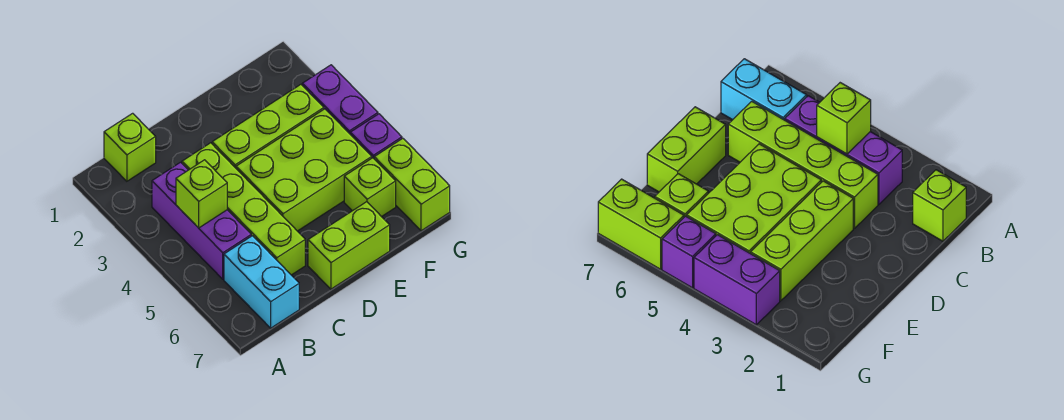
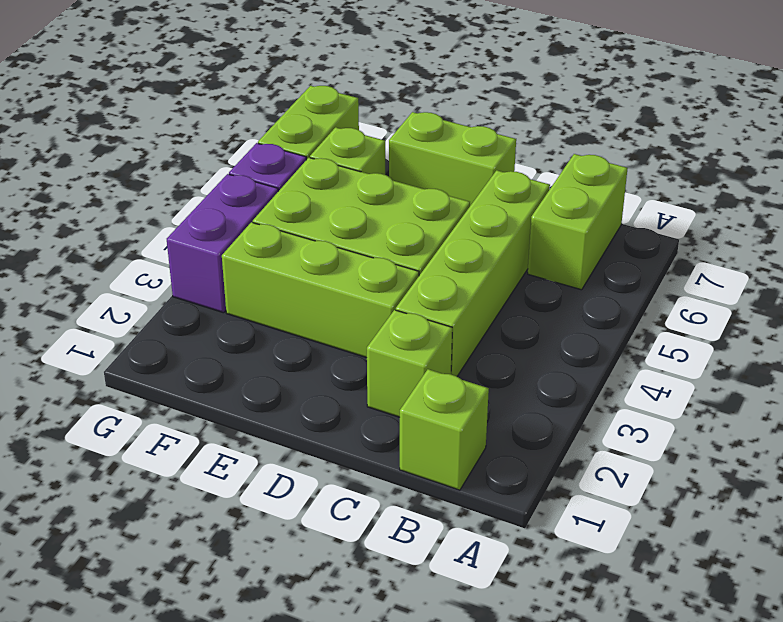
purple 1x3 brick [152,162,251,279] -> none
lime 1x1 brick [176,160,227,228] -> lime 1x1 brick moved to [367,310,452,417]
cyan 1x2 brick [224,236,299,328] -> lime 1x2 brick [528,154,628,290]

